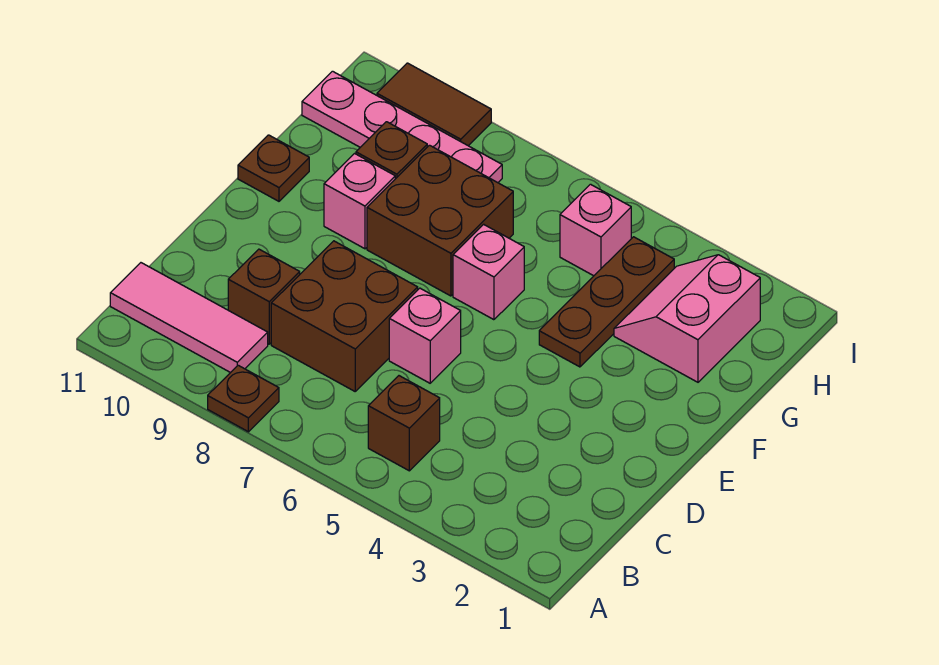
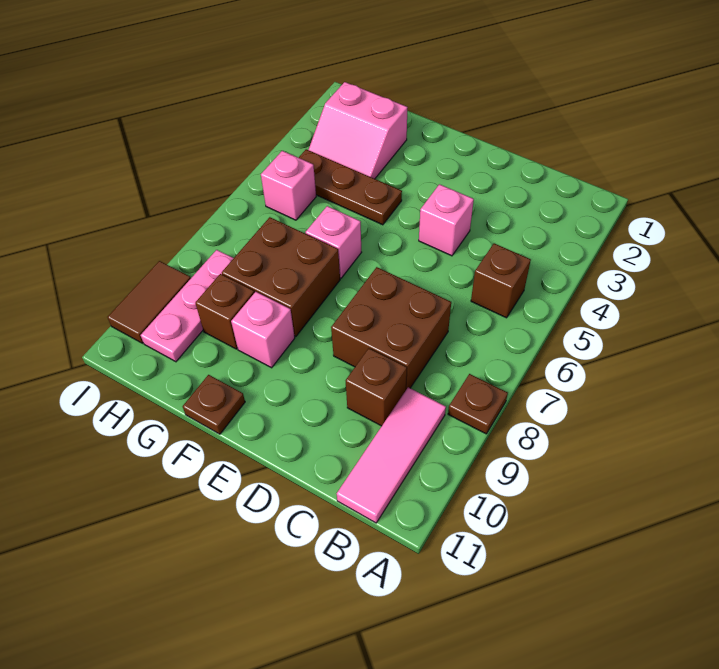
pink 1x1 brick [389,288,461,383] -> pink 1x1 brick moved to [419,184,474,256]
pink 1x4 plate [302,71,502,183] -> pink 1x3 plate [141,250,234,362]

